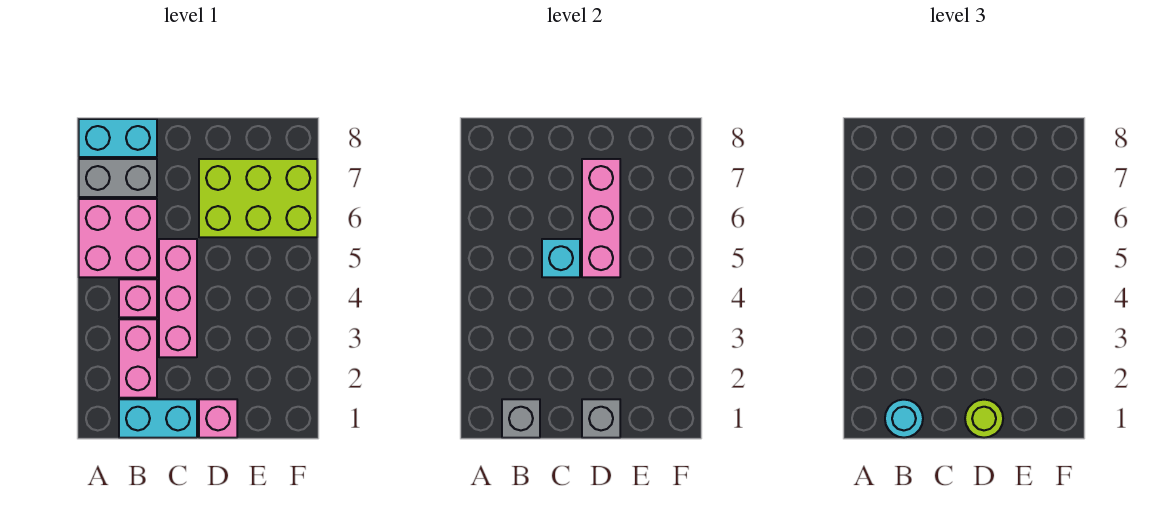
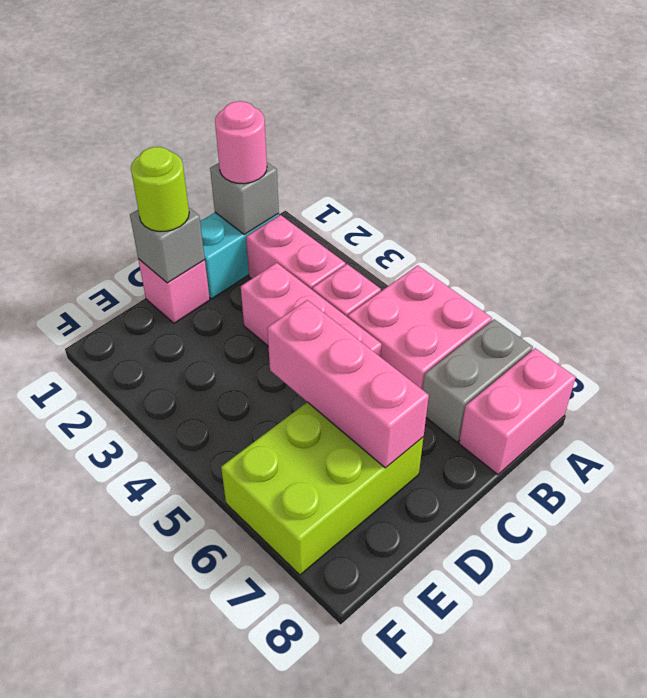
cyan 1x2 brick [79,119,157,157] -> pink 1x2 brick [459,348,576,475]
cyan 1x1 round brick [885,400,923,438] -> pink 1x1 round brick [215,101,267,184]
cyan 1x1 brick [542,239,580,277] -> none

